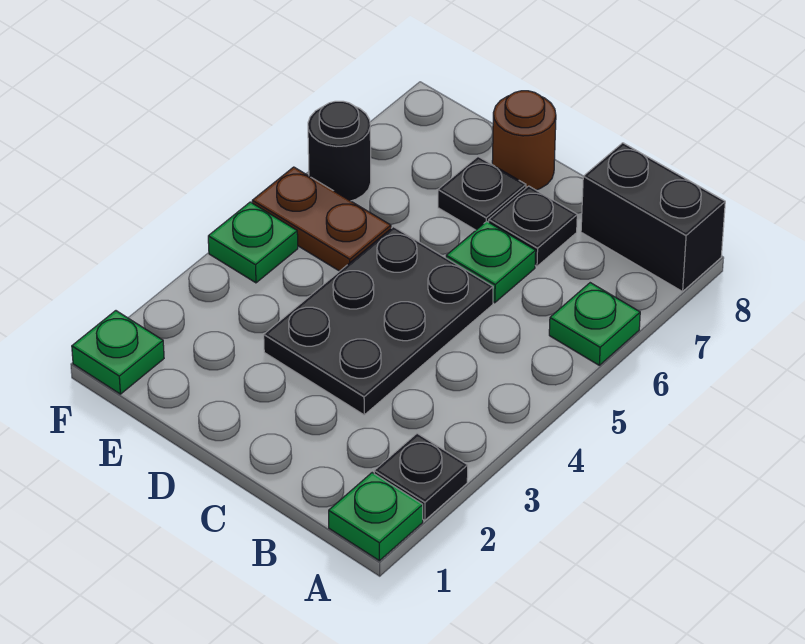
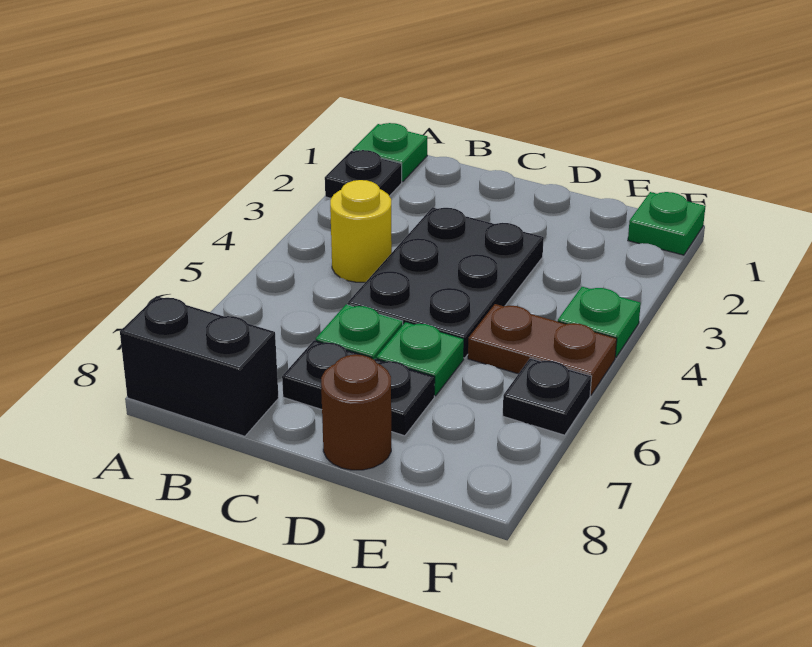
green 1x1 plate [549,283,640,365] -> green 1x1 plate moved to [377,322,464,396]
none -> yellow 1x1 round brick [330,180,392,282]
black 1x1 round brick [308,101,371,201] -> black 1x1 plate [503,358,592,435]

